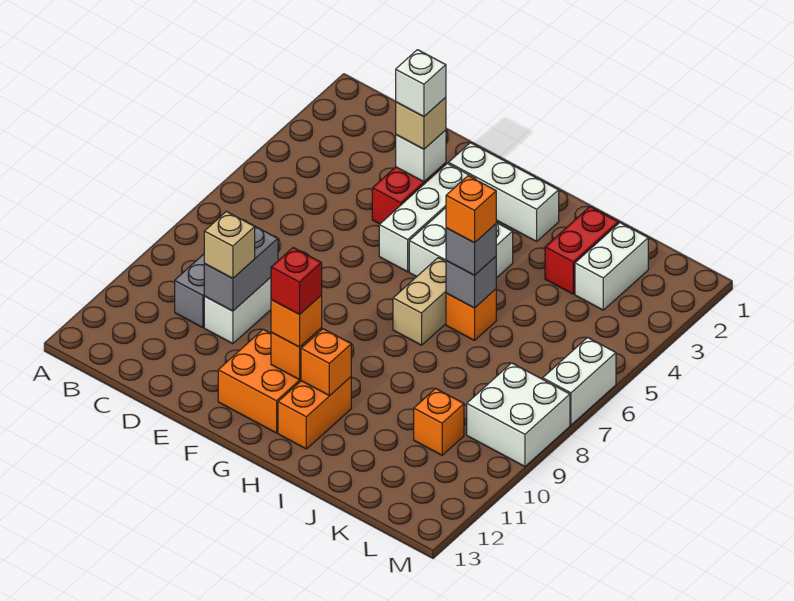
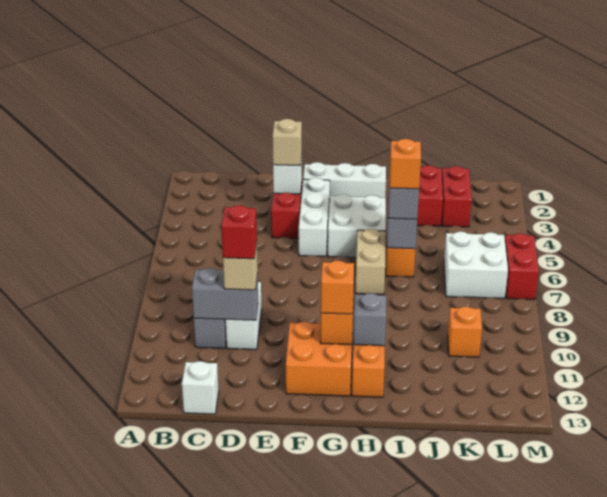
grey 1x2 brick [204,223,278,311] -> grey 1x2 brick turned to [192,268,258,320]
white 1x1 brick [396,50,446,117] -> white 1x1 brick moved to [182,361,219,414]
red 1x1 brick [271,248,322,315] -> red 1x1 brick moved to [221,205,257,259]
orange 1x1 brick [301,329,351,396] -> grey 1x1 brick [353,293,386,346]
white 1x2 brick [575,223,648,310] -> red 1x2 brick [442,166,472,227]
white 2x2 brick [467,363,570,467] -> white 2x2 brick moved to [444,232,508,298]
white 1x2 brick [543,337,616,425] -> red 1x2 brick [505,233,539,299]

